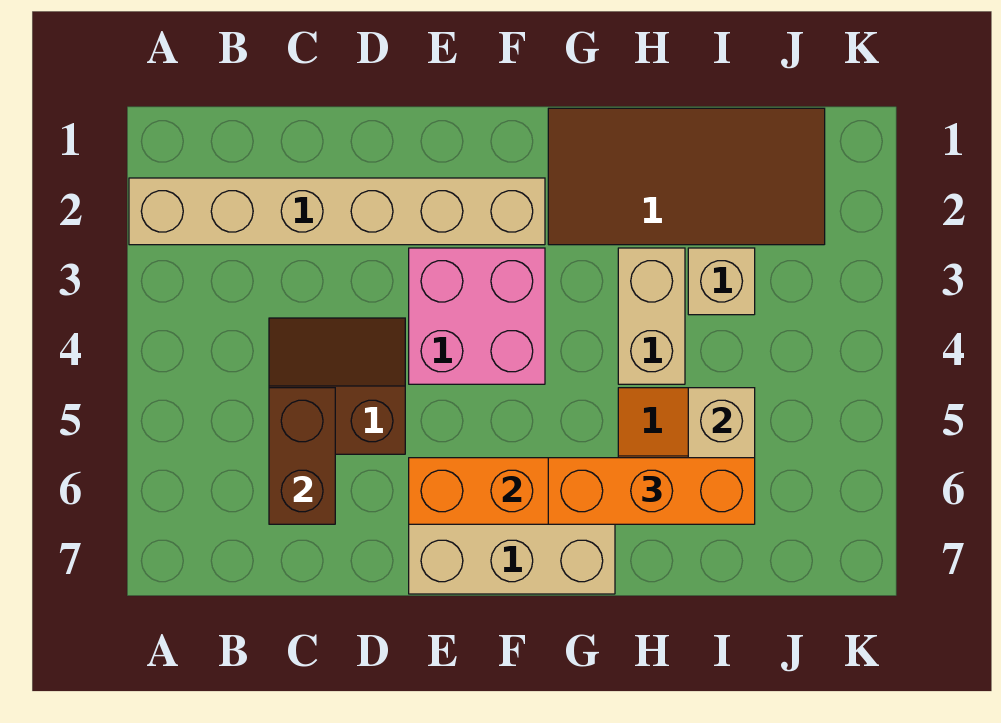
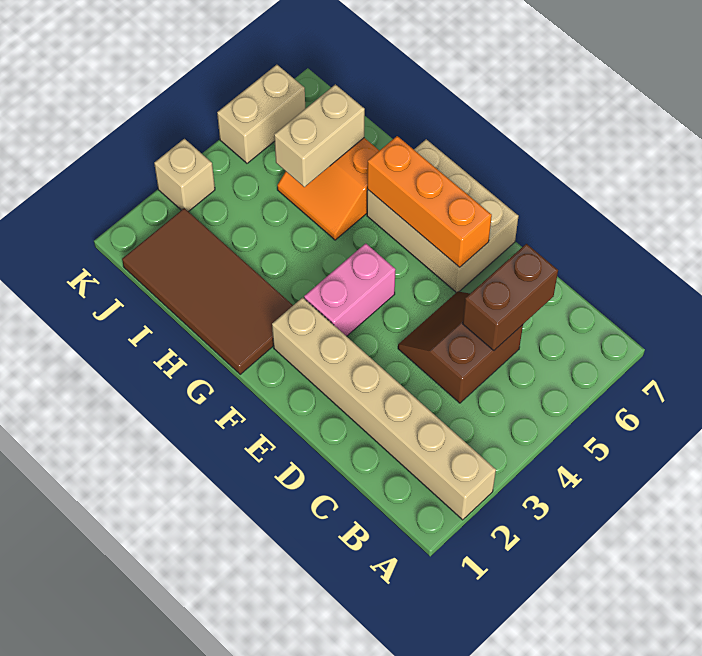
brown 2x2 slope [269,318,405,454] -> brown 2x2 slope turned to [398,291,523,403]
pink 2x2 brick [409,248,545,384] -> pink 1x2 brick [304,243,396,336]
orange 1x3 brick [548,458,755,524] -> none
tan 1x2 brick [618,248,685,384] -> tan 1x2 brick moved to [217,65,305,163]
tan 1x1 brick [688,248,755,315] -> tan 1x1 brick moved to [154,139,215,212]

